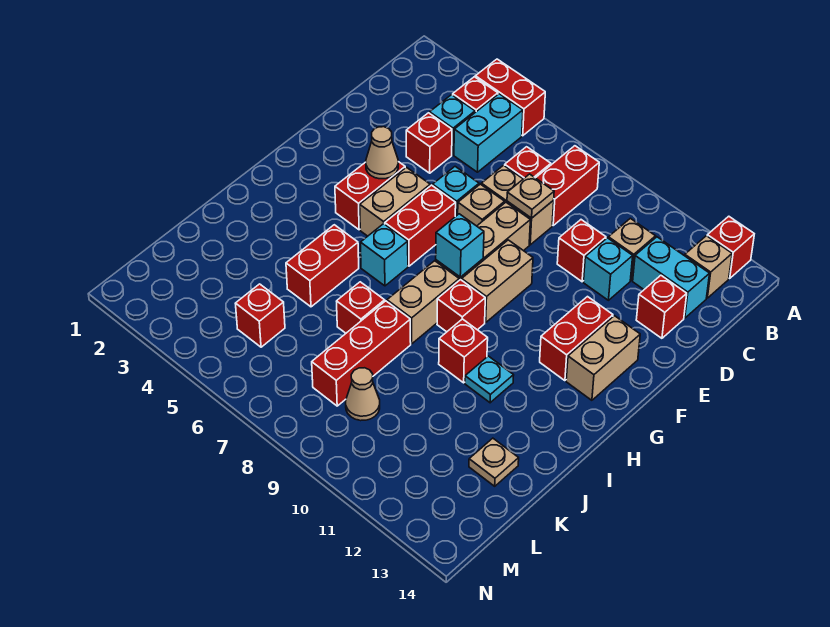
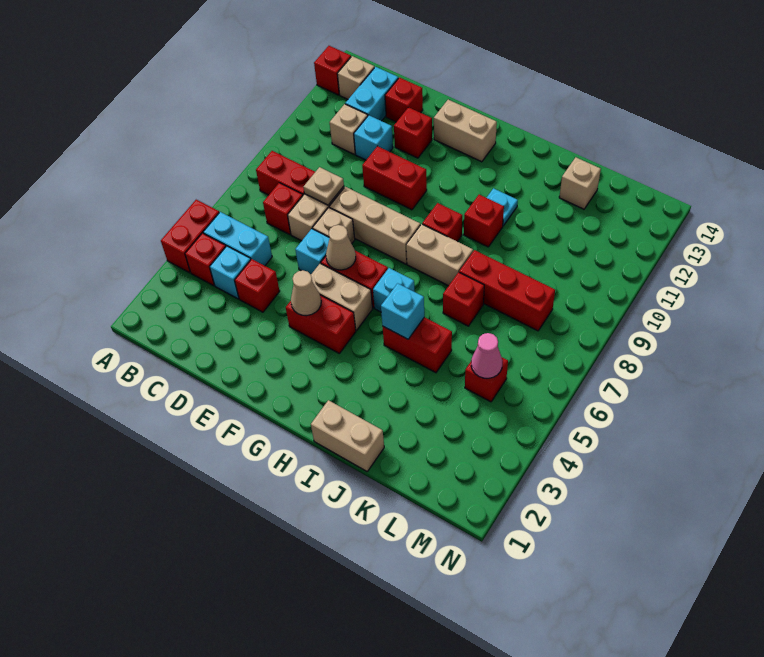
red 1x1 brick [557,220,606,282] -> red 1x1 brick moved to [394,107,432,158]
tan 1x2 brick [462,240,533,322] -> tan 1x2 brick moved to [311,400,384,471]
red 1x2 brick [540,297,613,381] -> red 1x2 brick moved to [362,146,427,210]
cyan 1x1 brick [436,214,484,277] -> cyan 1x1 brick moved to [381,283,424,339]
tan 1x1 plate [469,438,519,486] -> tan 1x1 brick [559,157,601,209]
none -> pink 1x1 cone [471,333,503,378]
tan 1x1 cone [346,368,380,421] -> tan 1x1 cone moved to [326,225,356,270]

